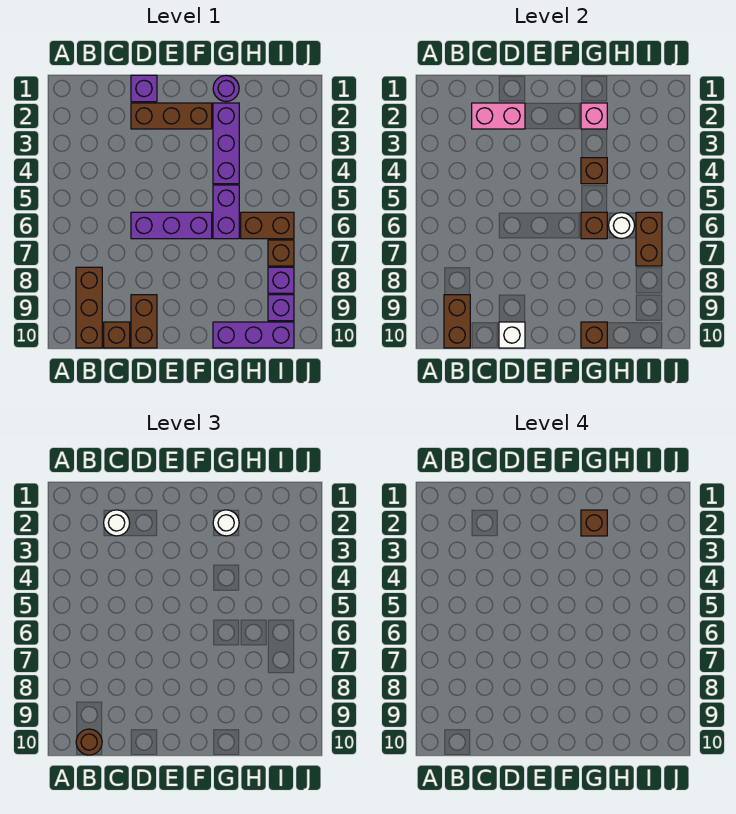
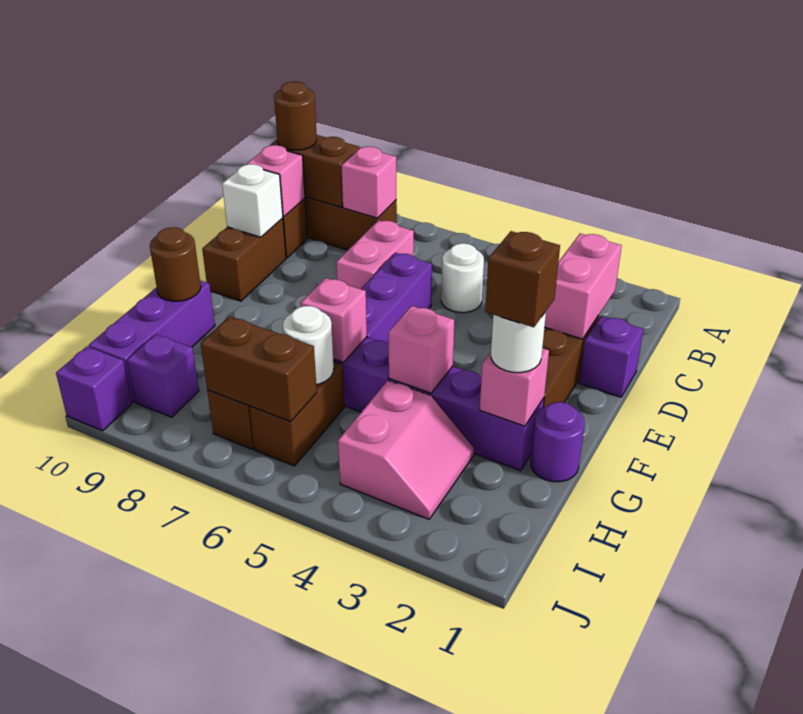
none -> pink 1x1 brick [341,147,396,218]
white 1x1 round brick [104,510,130,536] -> white 1x1 round brick moved to [441,243,484,313]
none -> pink 1x2 brick [336,220,414,289]
none -> pink 1x1 brick [247,145,305,217]
brown 1x2 brick [131,295,157,348] -> brown 1x2 brick turned to [202,218,286,301]
brown 1x1 brick [581,158,607,184] -> pink 1x1 brick [389,306,454,393]
brown 1x1 brick [581,212,607,239] -> pink 1x1 brick [301,278,367,362]
brown 1x1 brick [581,322,607,348] -> brown 1x1 round brick [150,227,201,301]
none -> pink 2x2 slope [338,381,474,519]
purple 1x1 brick [268,267,294,293] -> purple 1x1 brick moved to [56,347,132,431]

